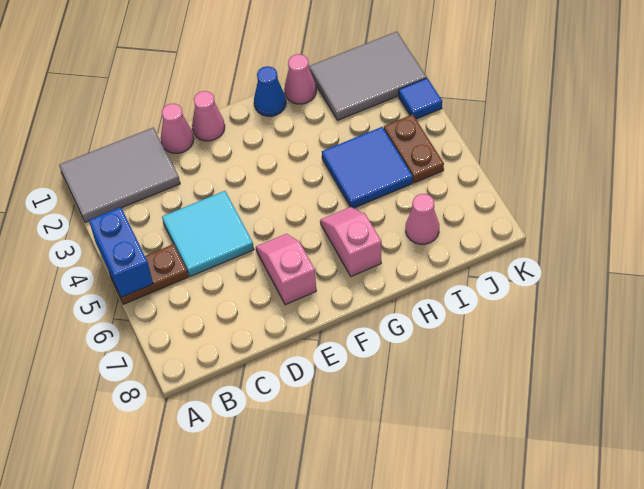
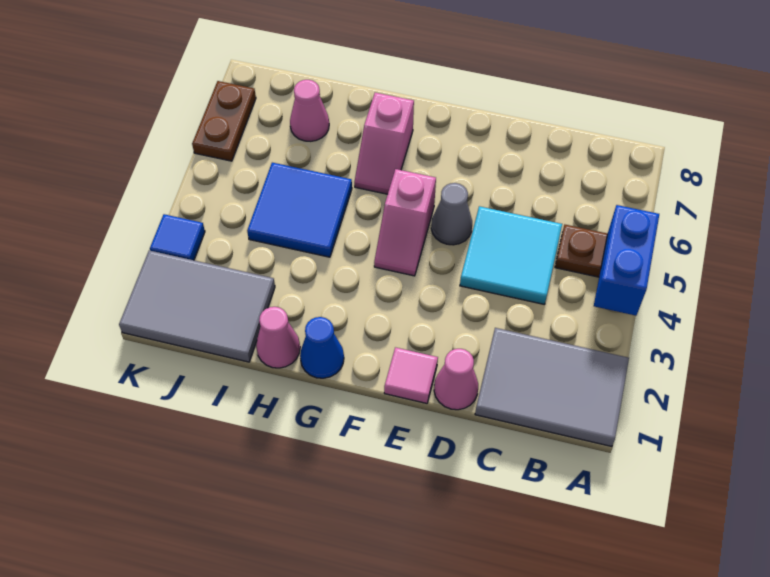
pink 1x1 cone [192,91,225,141] -> pink 1x1 tile [384,347,438,403]
none -> grey 1x1 cone [431,183,472,245]
pink 1x2 slope [256,234,316,305] -> pink 1x2 slope moved to [374,169,436,276]
brown 1x2 plate [384,114,444,183] -> brown 1x2 plate moved to [192,81,256,161]

